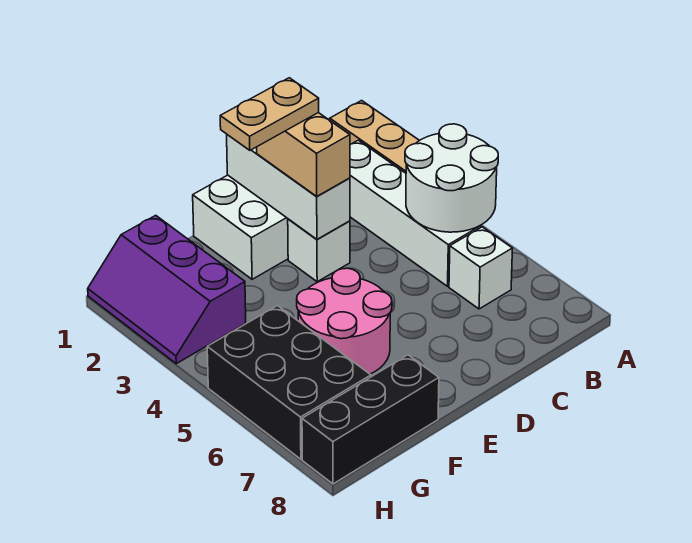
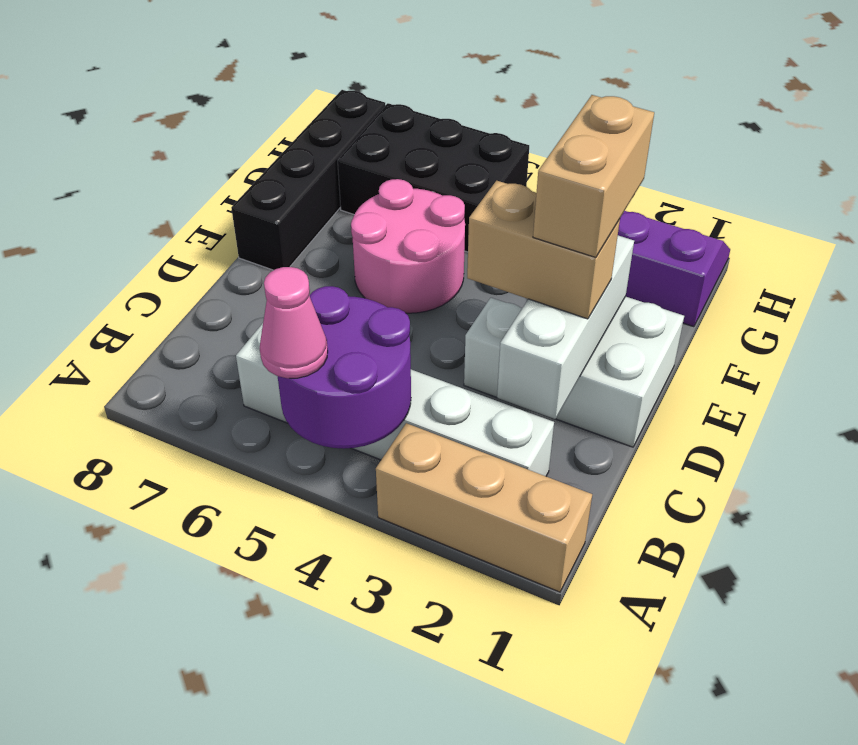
white 2x2 round brick [405,124,498,232] -> purple 2x2 round brick [278,286,411,449]
none -> pink 1x1 cone [260,267,328,378]
white 1x3 brick [227,135,350,239] -> white 1x3 brick turned to [497,236,634,419]
tan 1x2 plate [220,78,319,150] -> tan 1x2 brick [533,95,654,258]
black 1x3 brick [302,355,439,484] -> black 1x4 brick [231,90,385,270]

